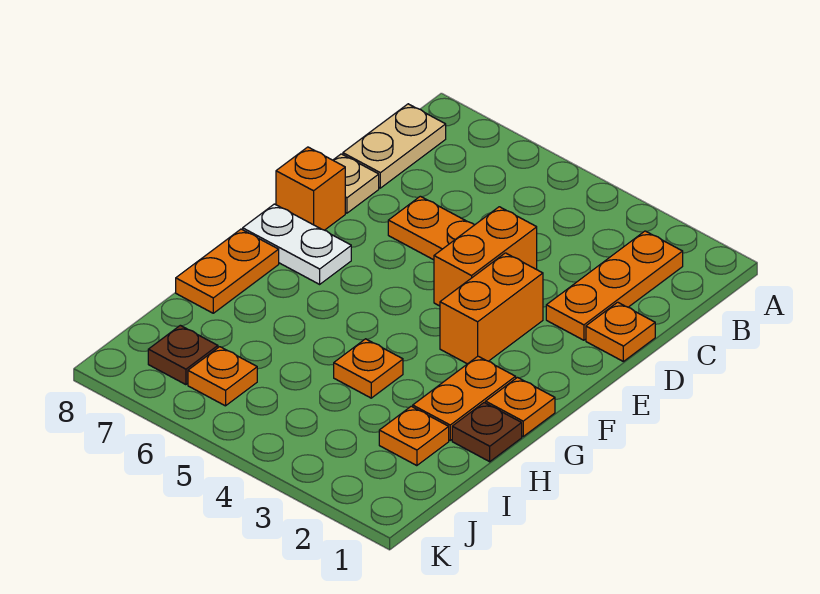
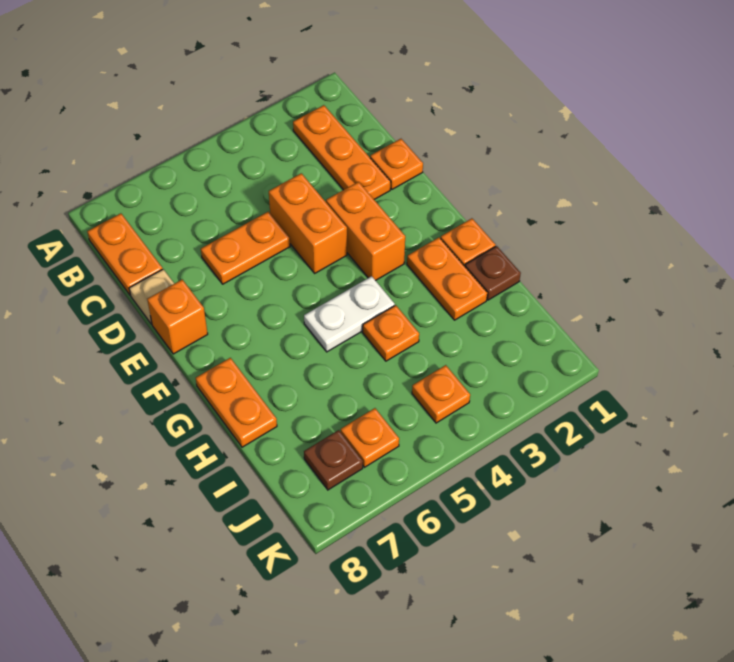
tan 1x2 plate [343,104,446,188] -> orange 1x2 plate [87,213,163,295]
white 1x2 plate [243,204,351,284] -> white 1x2 plate moved to [304,276,395,352]
orange 1x1 plate [379,406,449,466] -> orange 1x1 plate moved to [412,365,470,423]

